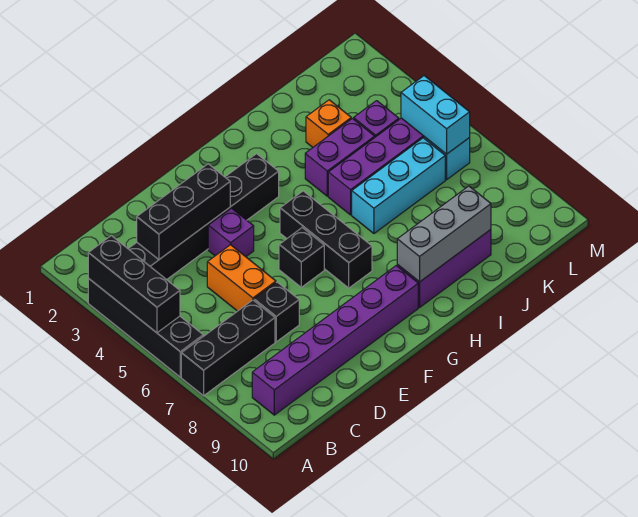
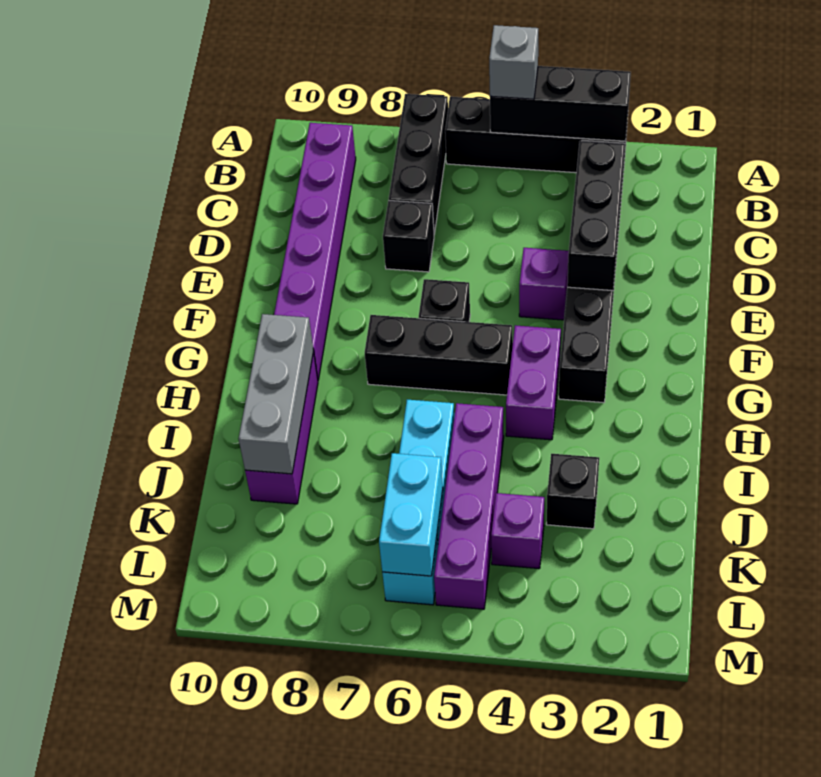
none -> grey 1x1 brick [489,25,538,99]
orange 1x2 brick [207,245,276,311] -> none
purple 1x2 brick [305,119,375,196] -> purple 1x2 brick moved to [506,325,561,440]
orange 1x1 brick [306,100,351,147] -> black 1x1 brick [546,454,599,529]
cyan 1x2 brick [401,76,470,154] -> cyan 1x2 brick turned to [379,453,443,576]

